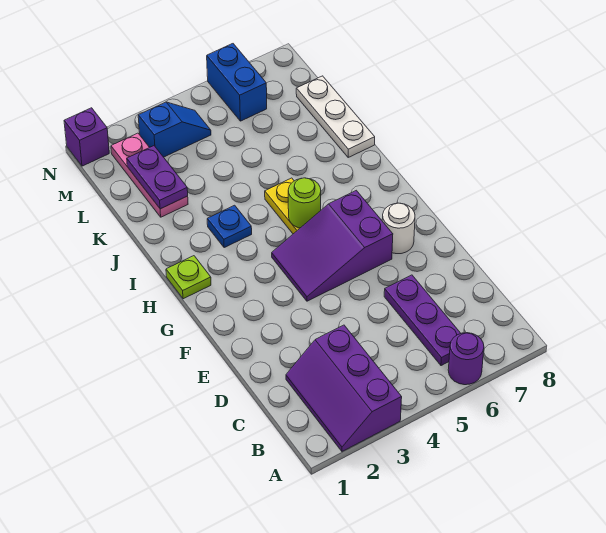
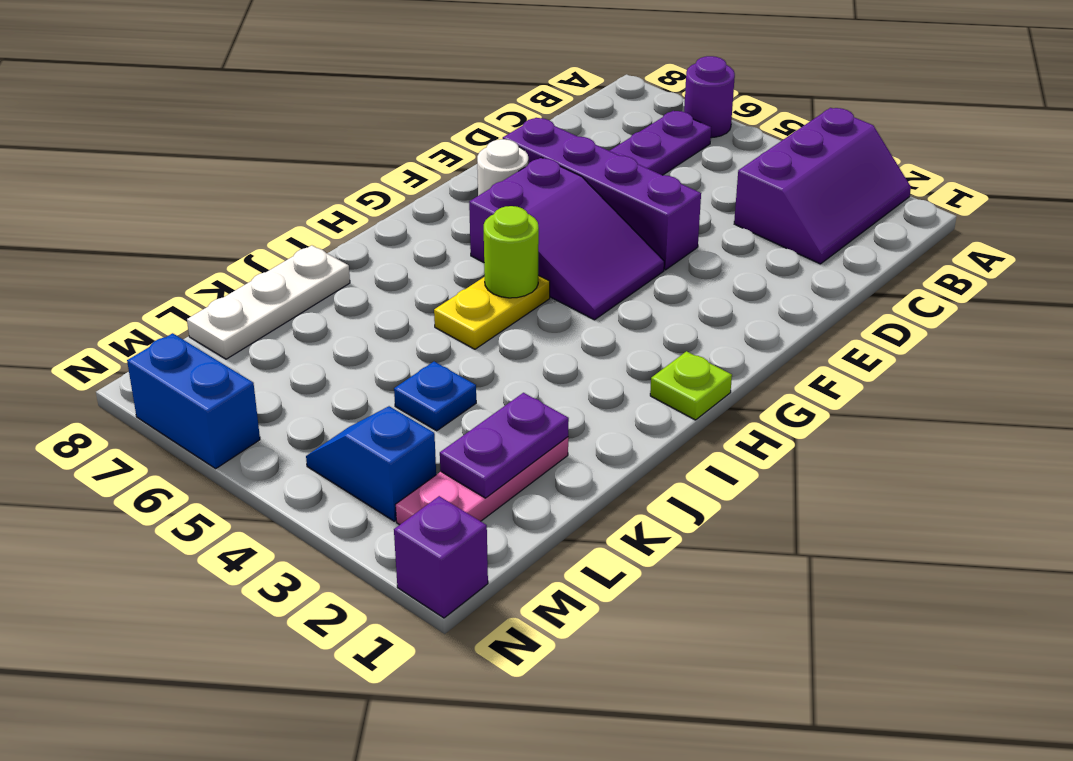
none -> purple 1x4 brick [503,118,701,270]
blue 1x1 plate [207,205,252,248] -> blue 1x1 plate moved to [394,362,476,431]
blue 1x2 brick [207,44,267,121] -> blue 1x2 brick turned to [127,333,260,469]

